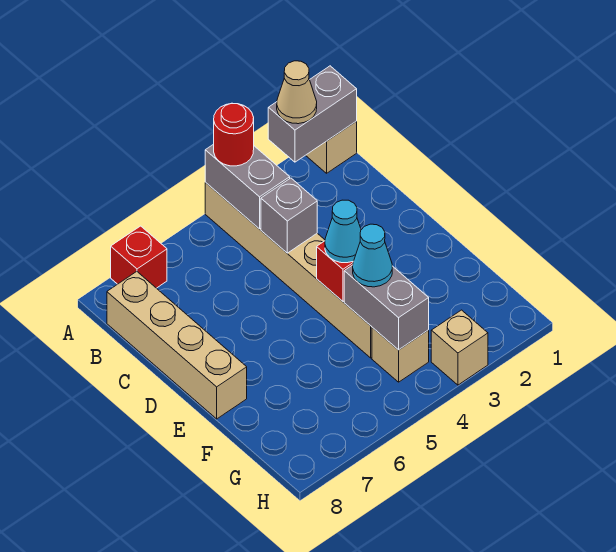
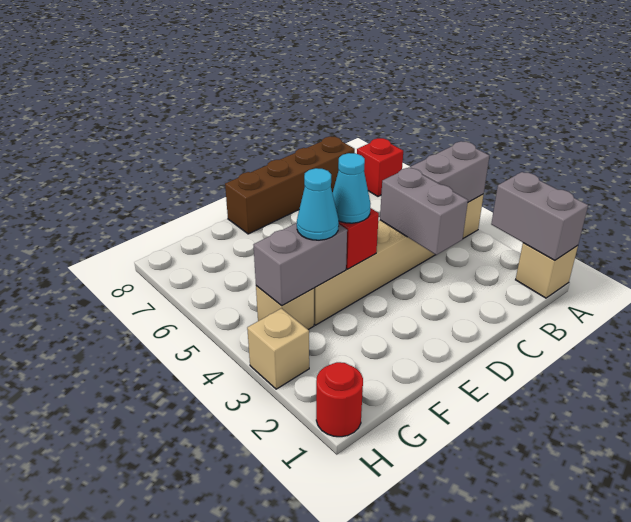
tan 1x1 cone [277,61,317,124] -> none
red 1x1 round brick [214,103,254,166] -> red 1x1 round brick moved to [316,362,363,437]
tan 1x4 brick [107,272,247,419] -> brown 1x4 brick [225,136,355,234]
grey 1x1 brick [261,178,317,253] -> grey 1x2 brick [380,167,468,255]

